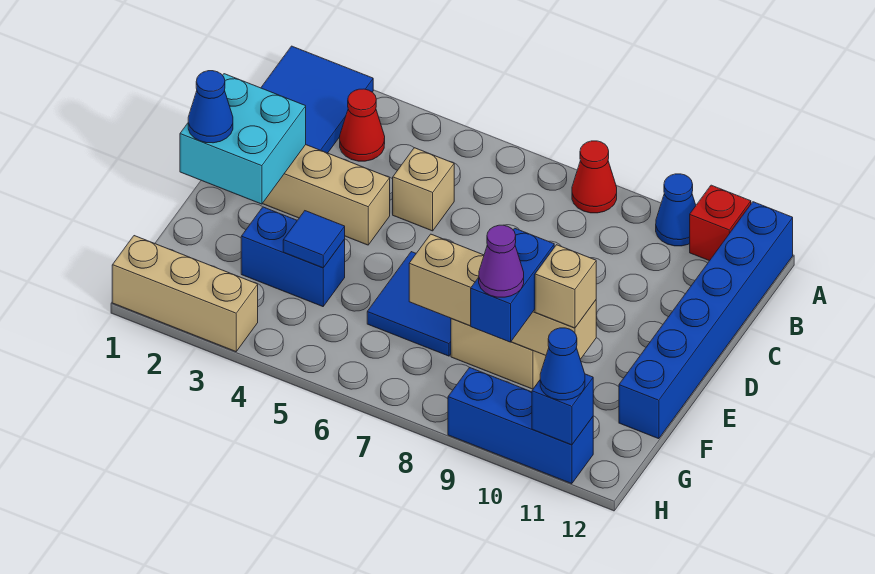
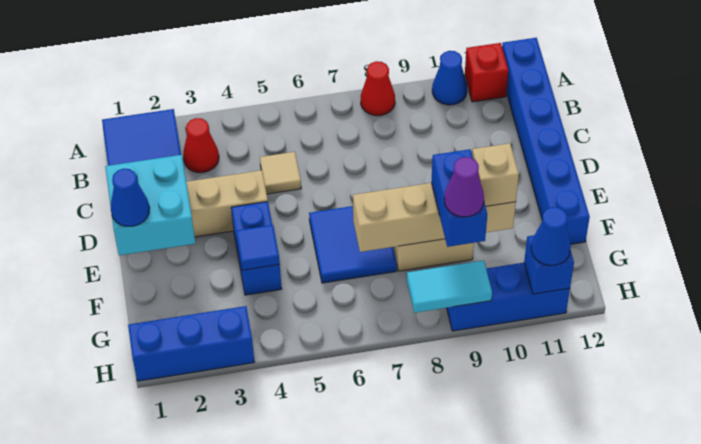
tan 1x1 brick [393,148,454,231] -> tan 1x1 tile [260,152,301,194]
blue 1x2 brick [241,207,345,307] -> blue 1x2 brick turned to [231,202,282,295]
tan 1x3 brick [112,236,258,352] -> blue 1x3 brick [128,306,254,381]
none -> cyan 1x2 tile [407,260,492,313]

